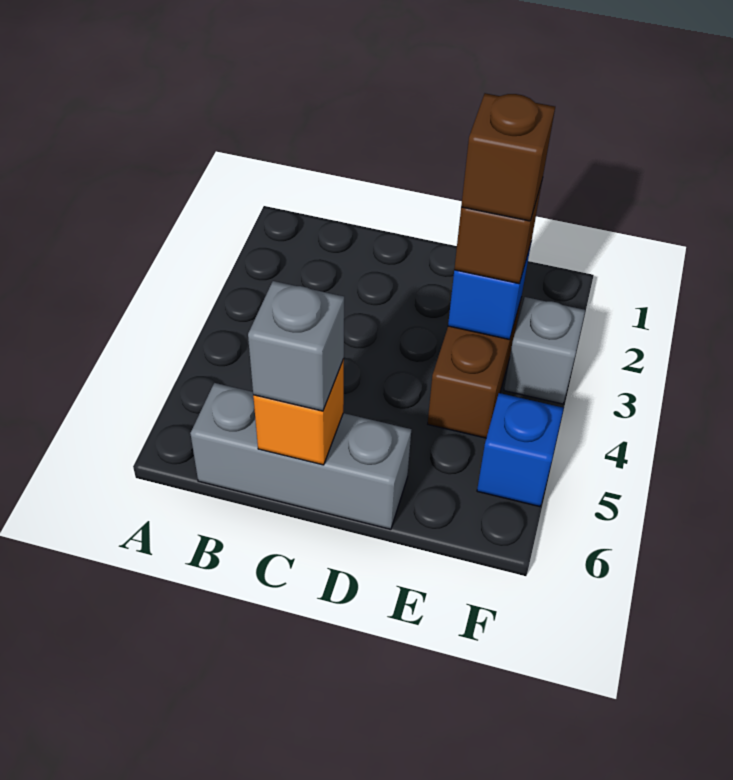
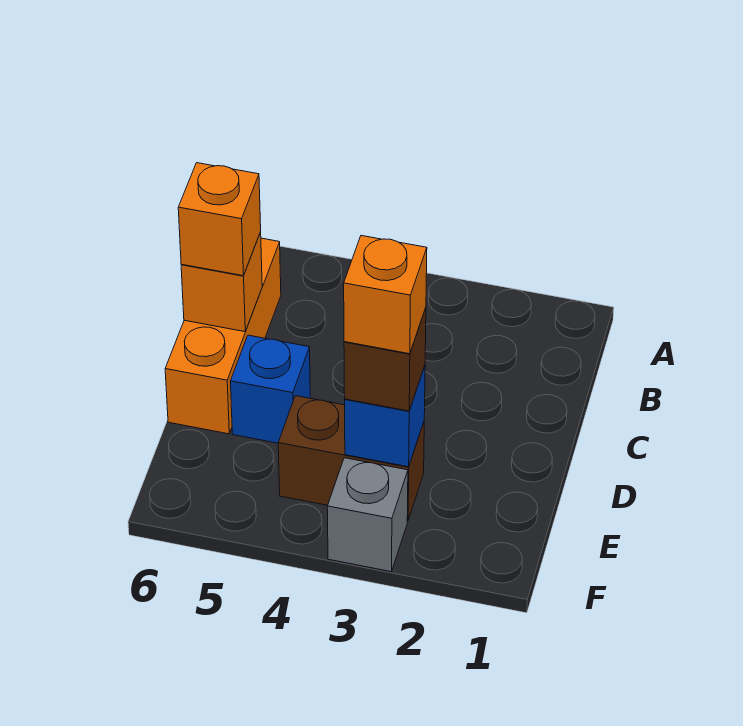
grey 1x3 brick [190,383,411,529] -> orange 1x3 brick [165,238,281,434]
grey 1x1 brick [248,281,344,411] -> orange 1x1 brick [178,163,261,276]
brown 1x1 brick [461,93,555,221] -> orange 1x1 brick [344,236,427,354]
blue 1x1 brick [477,393,563,507] -> blue 1x1 brick moved to [230,335,310,443]

